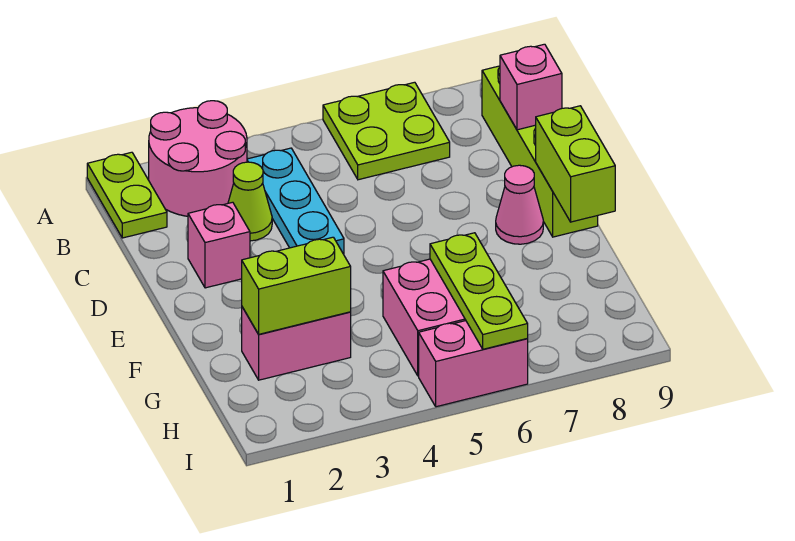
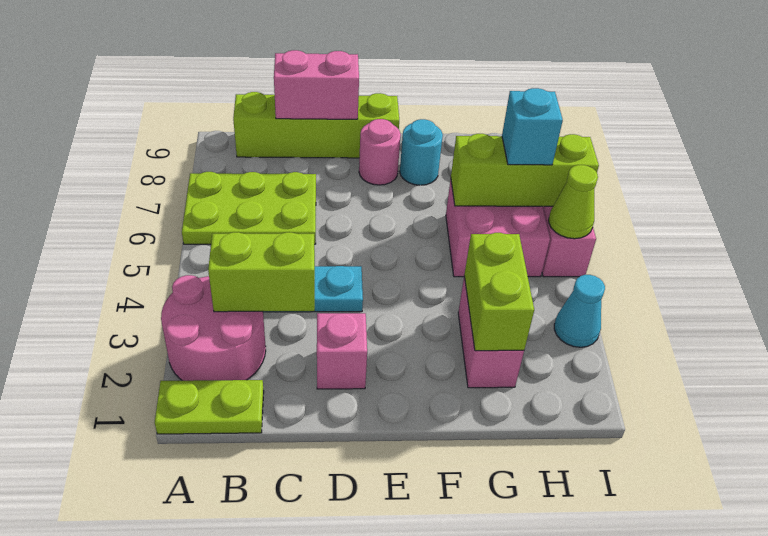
lime 2x2 plate [323,82,450,180] -> lime 2x3 plate [182,172,316,244]
lime 1x1 cone [228,162,272,241] -> lime 1x1 cone moved to [549,165,598,239]
pink 1x1 brick [500,44,562,130] -> pink 1x2 brick [274,50,359,119]
pink 1x1 cone [496,165,543,244] -> pink 1x1 round brick [359,119,401,185]
lime 1x2 brick [536,106,615,222] -> lime 1x2 brick moved to [208,232,315,312]
none -> cyan 1x1 round brick [400,119,443,185]
lime 1x3 plate [430,233,528,349] -> lime 1x3 brick [451,134,599,206]
none -> cyan 1x1 brick [502,88,563,165]
none -> cyan 1x1 cone [554,275,605,347]

